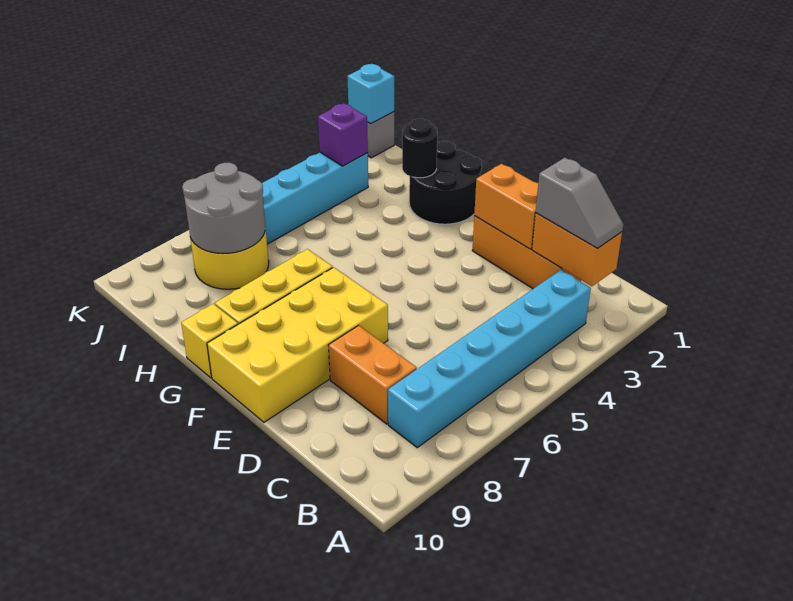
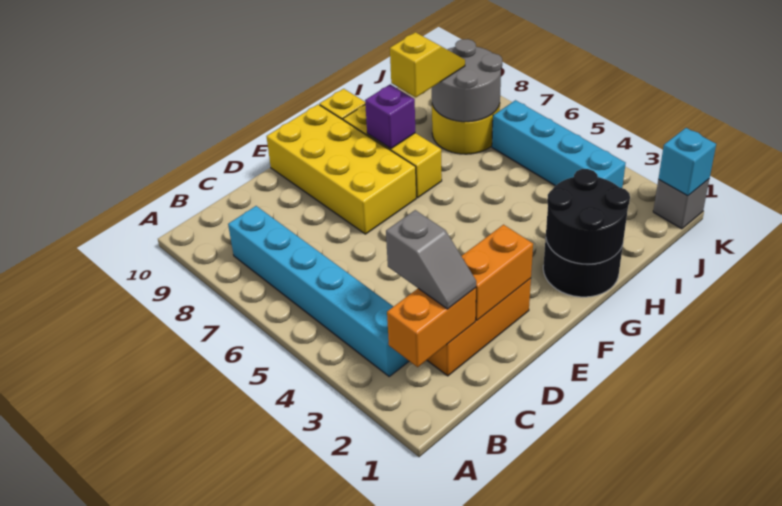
grey 1x2 slope [536,158,623,249] -> grey 1x2 slope turned to [386,210,476,309]
orange 1x2 brick [328,326,417,424] -> none
black 1x1 round brick [402,119,437,178] -> black 2x2 round brick [546,169,630,264]
none -> yellow 1x2 slope [390,32,465,97]
purple 1x1 brick [318,103,368,166] -> purple 1x1 brick moved to [365,84,415,149]

